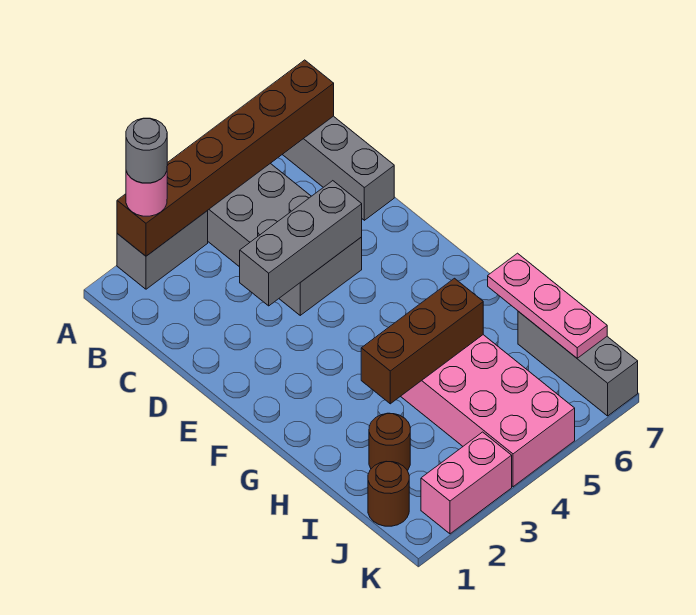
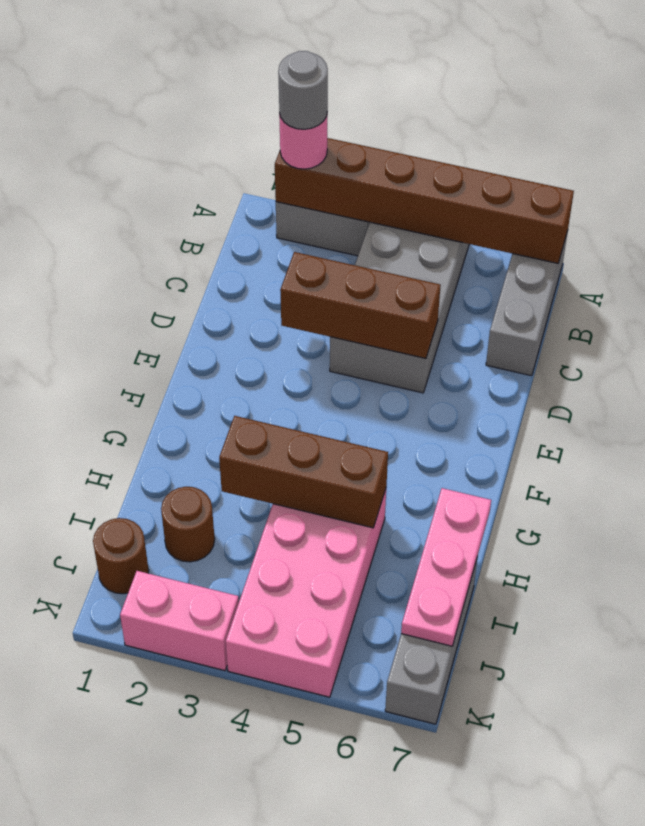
grey 1x3 brick [240,181,362,306] -> brown 1x3 brick [280,252,441,359]

